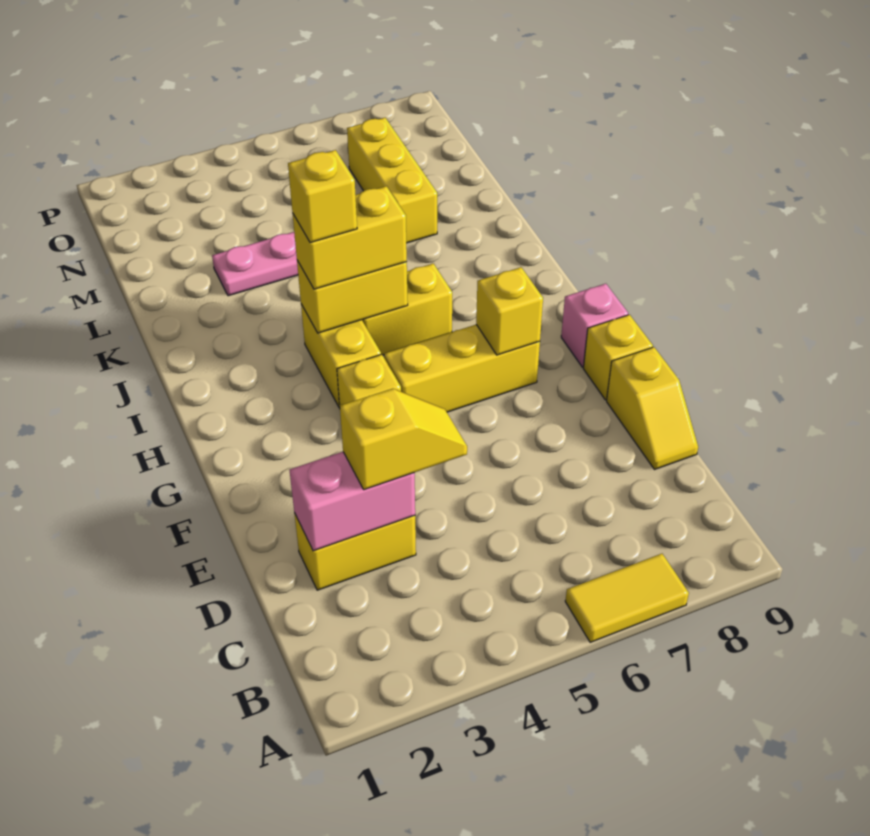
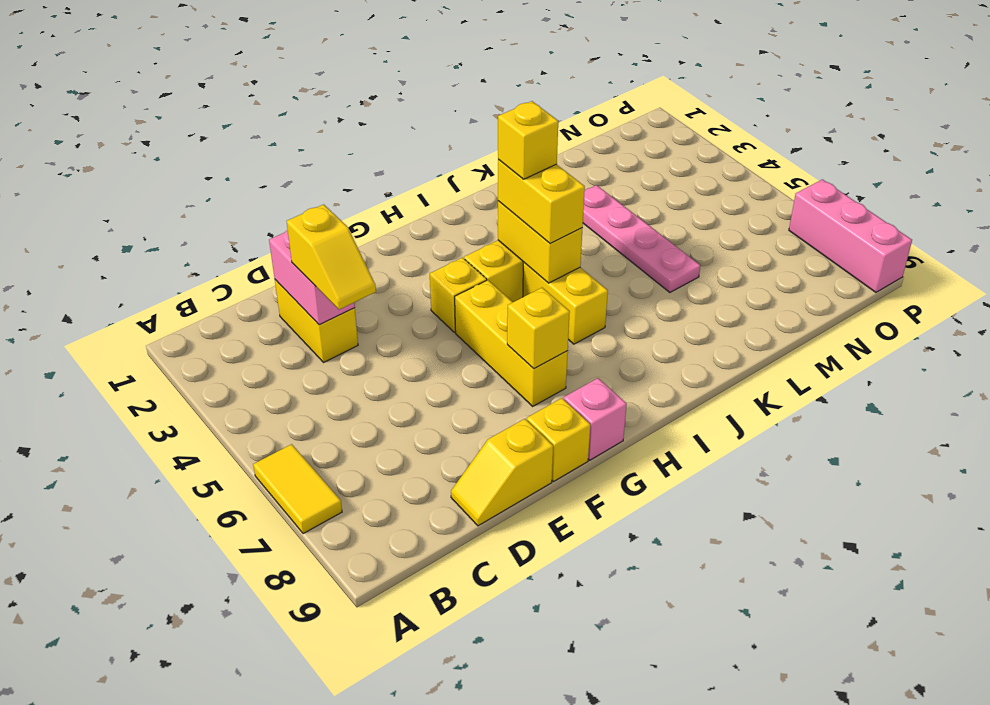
yellow 1x3 brick [347,118,437,243] -> none
none -> pink 1x3 brick [789,179,912,292]

